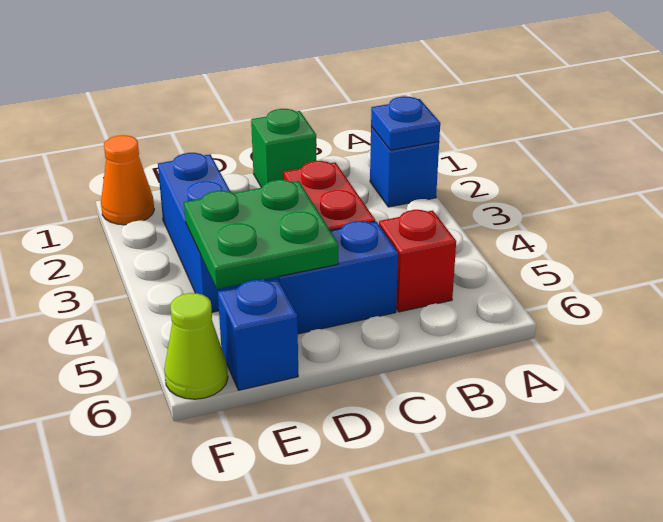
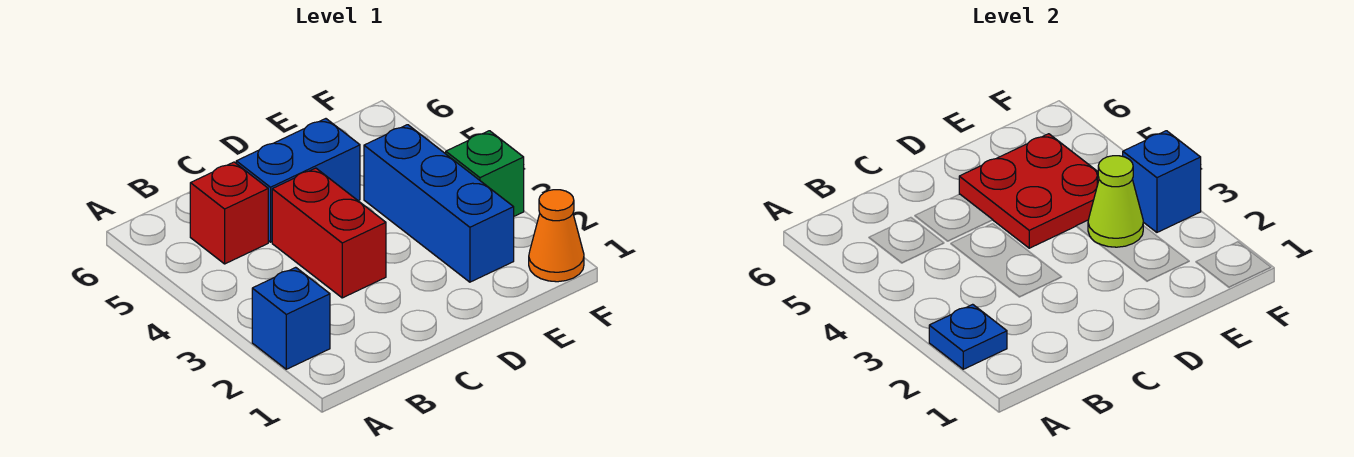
green 1x1 brick [251,109,316,188] -> green 1x1 brick moved to [446,131,524,216]
green 2x2 plate [184,180,338,289] -> red 2x2 plate [959,134,1099,248]
blue 1x1 brick [218,279,298,390] -> blue 1x1 brick moved to [1123,131,1201,232]
lime 1x1 cone [164,293,228,399] -> lime 1x1 cone moved to [1088,156,1143,247]

